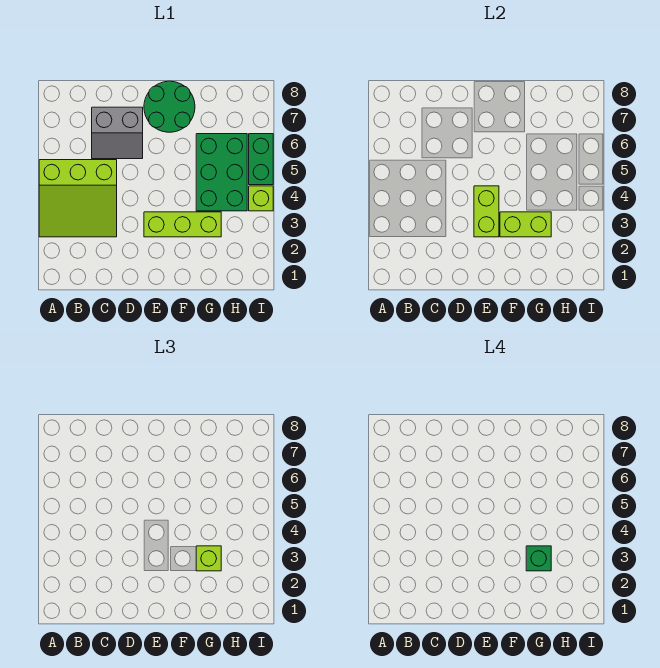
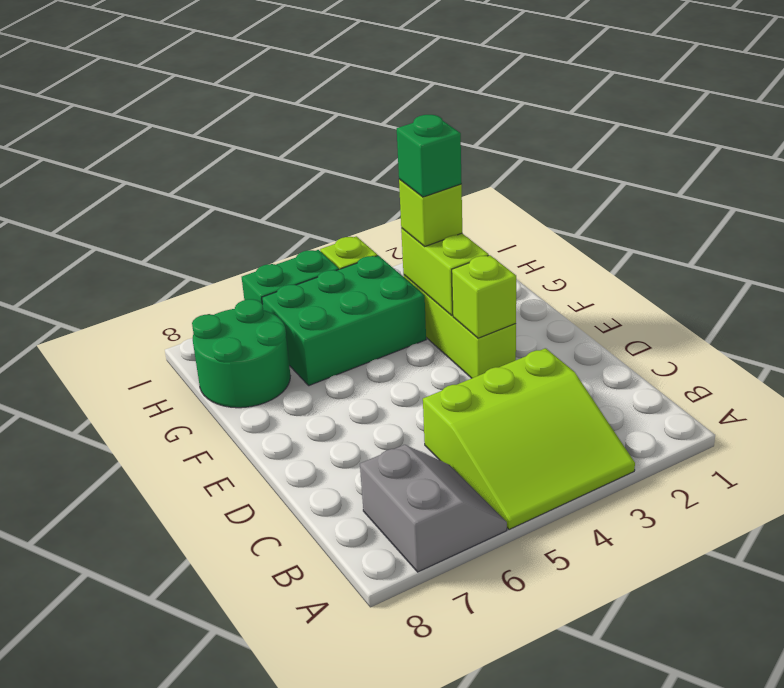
lime 3x3 slope [39,160,117,237] -> lime 3x3 slope turned to [423,348,635,530]
grey 2x2 slope [92,107,143,159] -> grey 2x2 slope moved to [360,445,507,572]
lime 1x2 brick [474,186,499,237] -> lime 1x1 brick [452,255,516,338]
green 2x2 round brick [144,81,195,132] -> green 2x2 round brick moved to [192,299,290,408]

